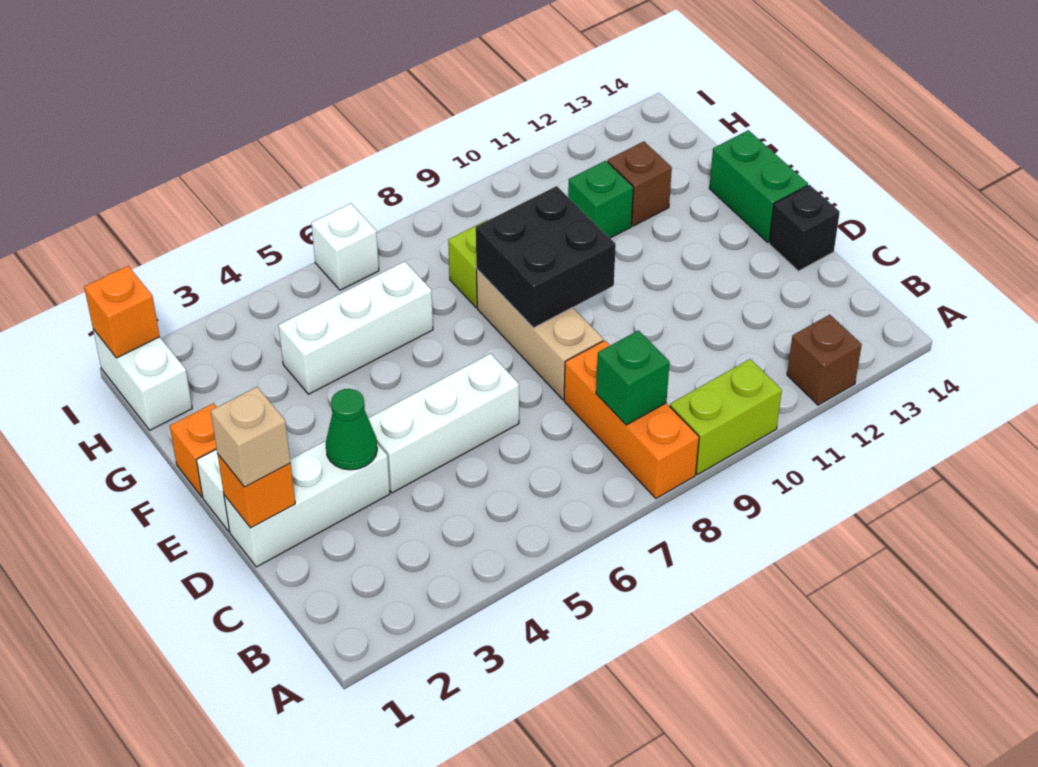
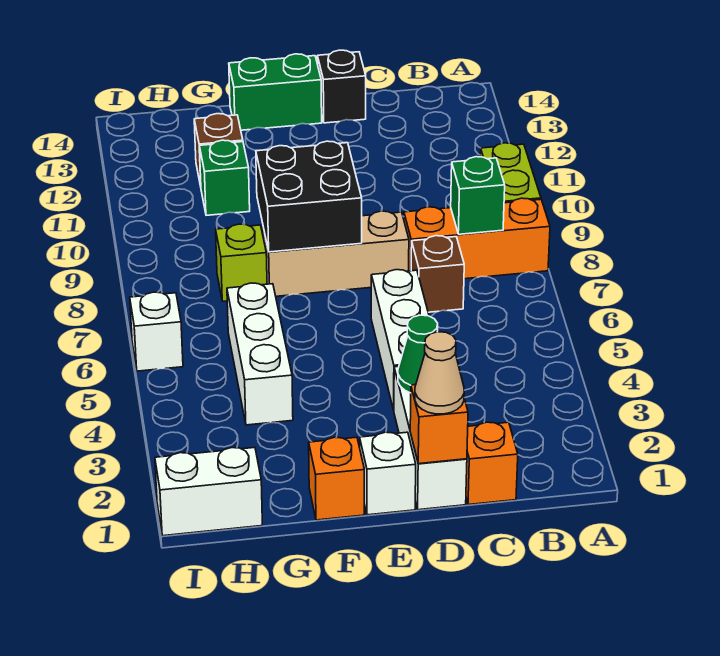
brown 1x1 brick [787,315,862,405] -> brown 1x1 brick moved to [411,236,464,312]
tan 1x1 brick [211,387,290,487] -> tan 1x1 cone [415,332,464,414]
orange 1x1 brick [84,266,160,358] -> orange 1x1 brick moved to [466,422,518,505]

